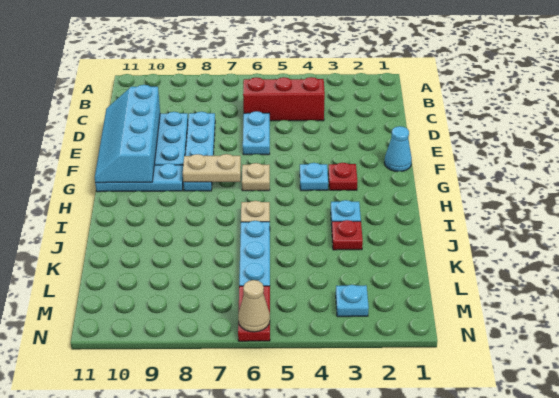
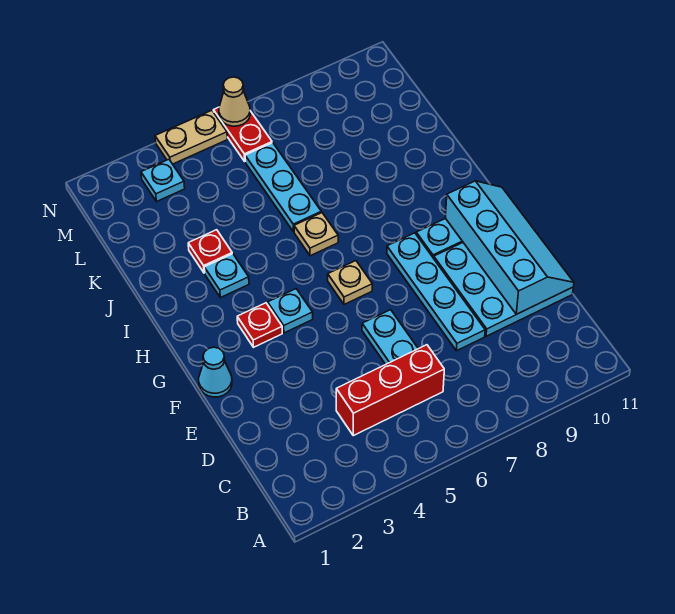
tan 1x2 plate [183,154,241,182] -> tan 1x2 plate moved to [155,110,227,164]

